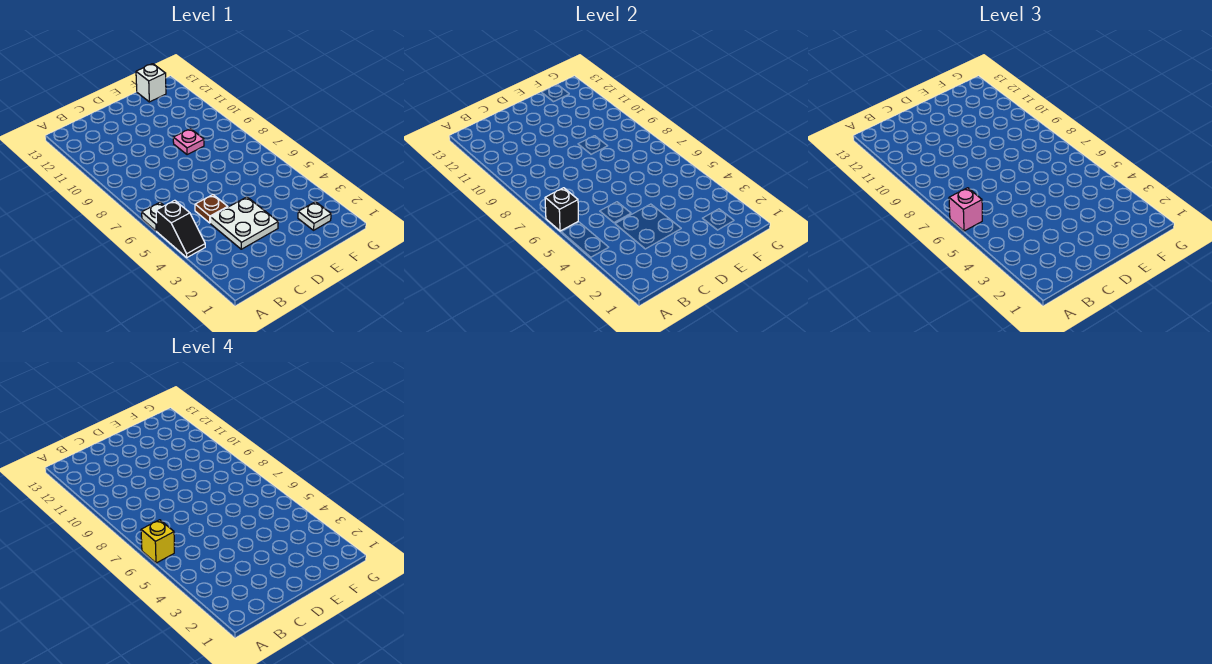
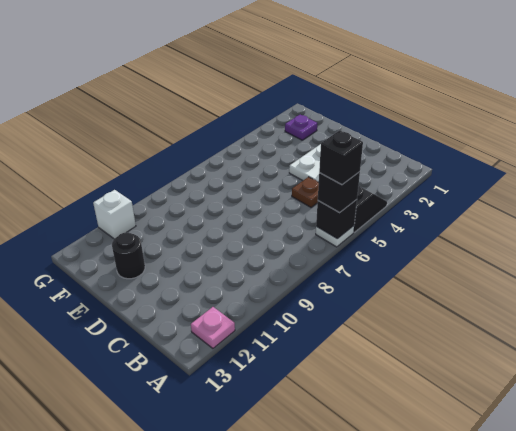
pink 1x1 brick [949,188,982,231] -> black 1x1 brick [318,172,360,213]
yellow 1x1 brick [141,520,174,563] -> black 1x1 brick [319,130,363,185]
pink 1x1 plate [173,129,204,155] -> pink 1x1 plate moved to [191,307,235,348]
none -> black 1x1 round brick [112,232,145,279]
white 1x1 plate [298,202,331,230] -> purple 1x1 plate [285,115,317,140]
white 1x1 brick [136,64,166,102] -> white 1x1 brick moved to [93,190,136,239]

